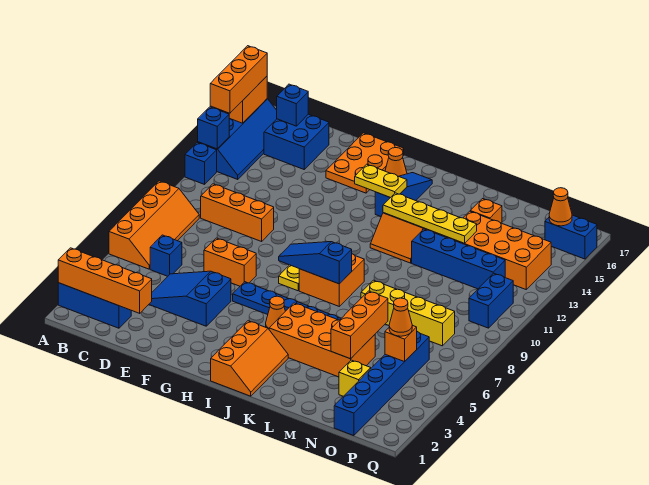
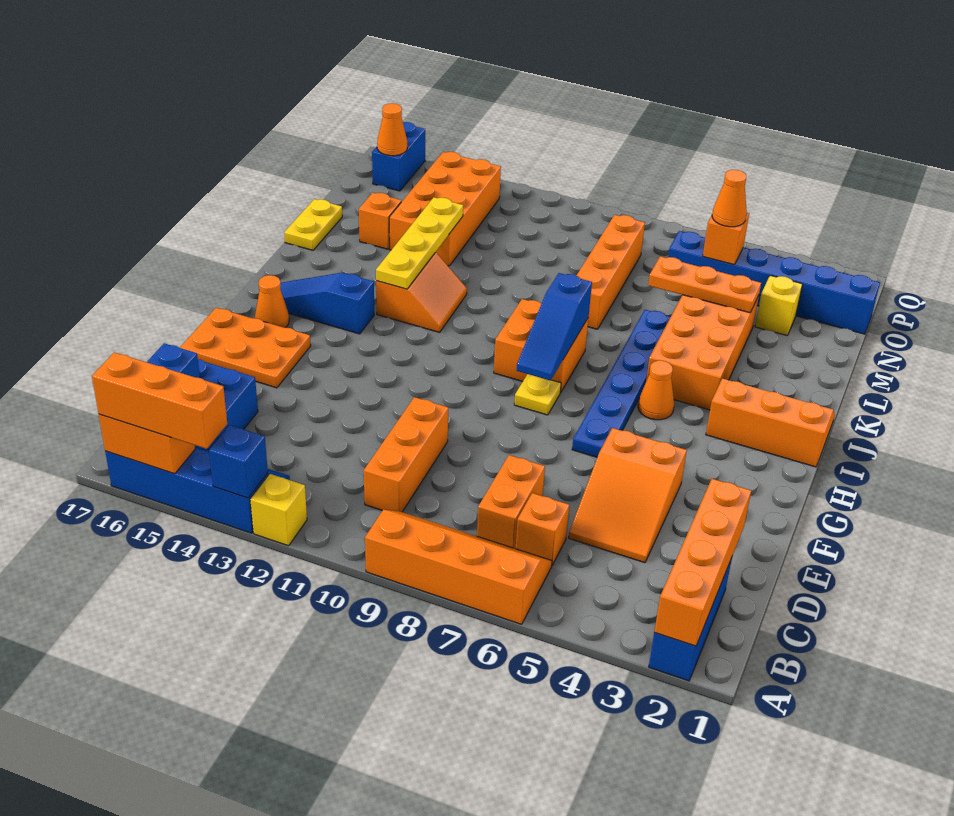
blue 1x1 brick [185,142,217,184] -> yellow 1x1 brick [250,474,307,546]
blue 1x1 brick [150,235,182,276] -> orange 1x1 brick [516,493,569,565]
blue 2x3 slope [149,271,231,326] -> orange 2x3 slope [569,428,687,563]
orange 1x2 brick [204,238,256,286] -> orange 1x2 brick moved to [477,455,545,549]
yellow 1x2 plate [355,164,407,198] -> yellow 1x2 plate moved to [284,199,342,250]
yellow 1x4 brick [361,280,455,346] -> orange 1x4 brick [576,215,645,329]
blue 1x4 brick [412,229,505,289] -> none
orange 1x3 brick [331,291,388,359] -> orange 1x3 plate [648,256,761,313]
blue 1x2 brick [469,273,513,328] -> none

